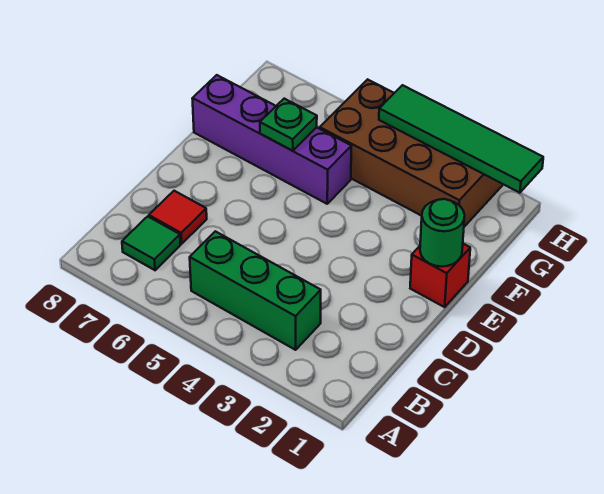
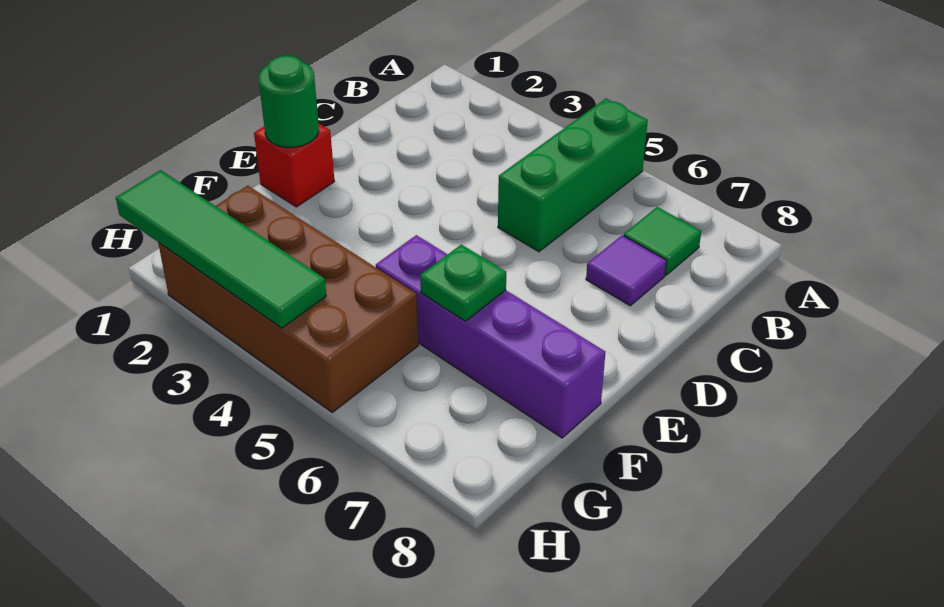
green 1x3 brick [190,231,321,350] -> green 1x3 brick turned to [498,99,648,252]
red 1x1 tile [149,191,207,244] -> purple 1x1 tile [586,235,666,306]

